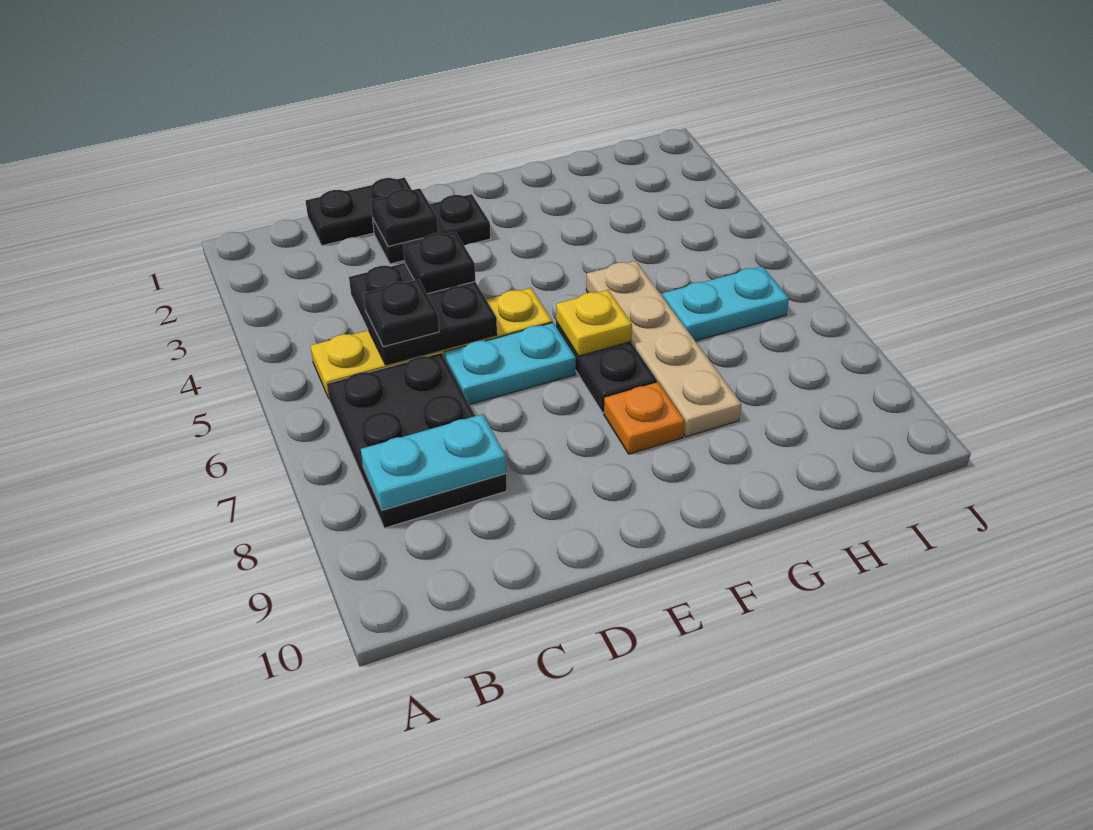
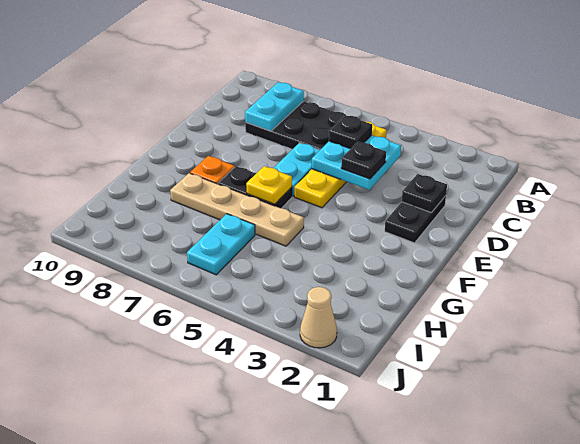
black 1x2 plate [306,178,412,246] -> none
black 2x2 plate [349,263,497,365] -> cyan 2x2 plate [312,135,401,190]
none -> tan 1x1 cone [300,287,337,348]

